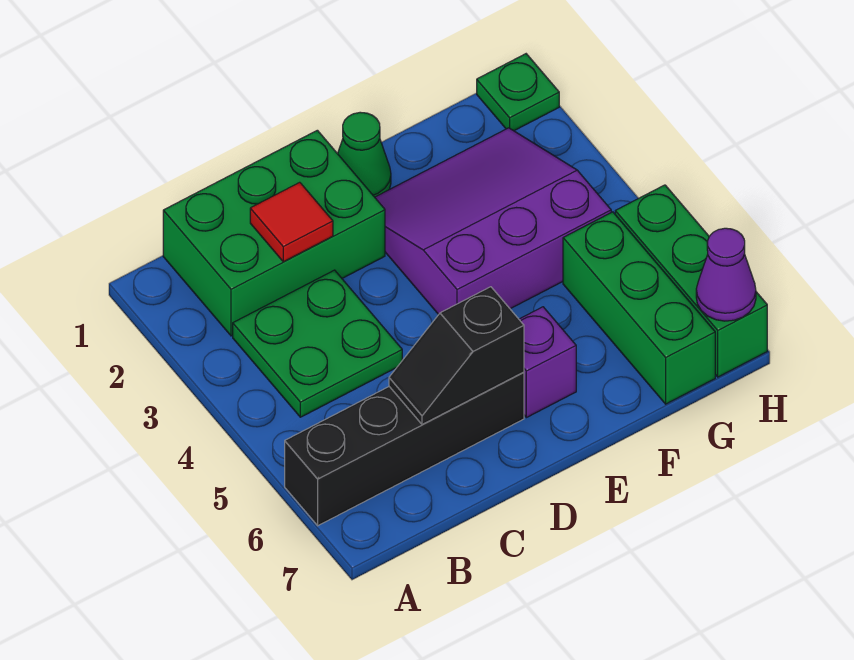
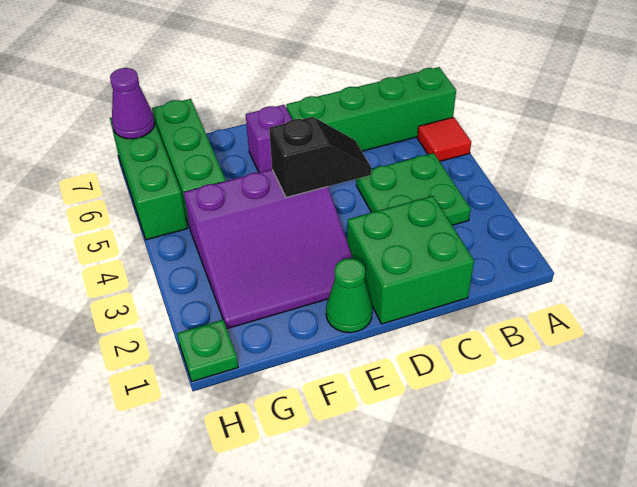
black 1x4 brick [285,372,524,526] -> green 1x4 brick [286,67,456,151]
green 2x3 brick [163,130,385,336] -> green 2x2 brick [347,196,474,324]
red 1x1 tile [250,182,333,262] -> red 1x1 tile moved to [417,117,471,161]
black 1x2 slope [389,287,524,425] -> black 1x2 slope moved to [269,117,371,197]

